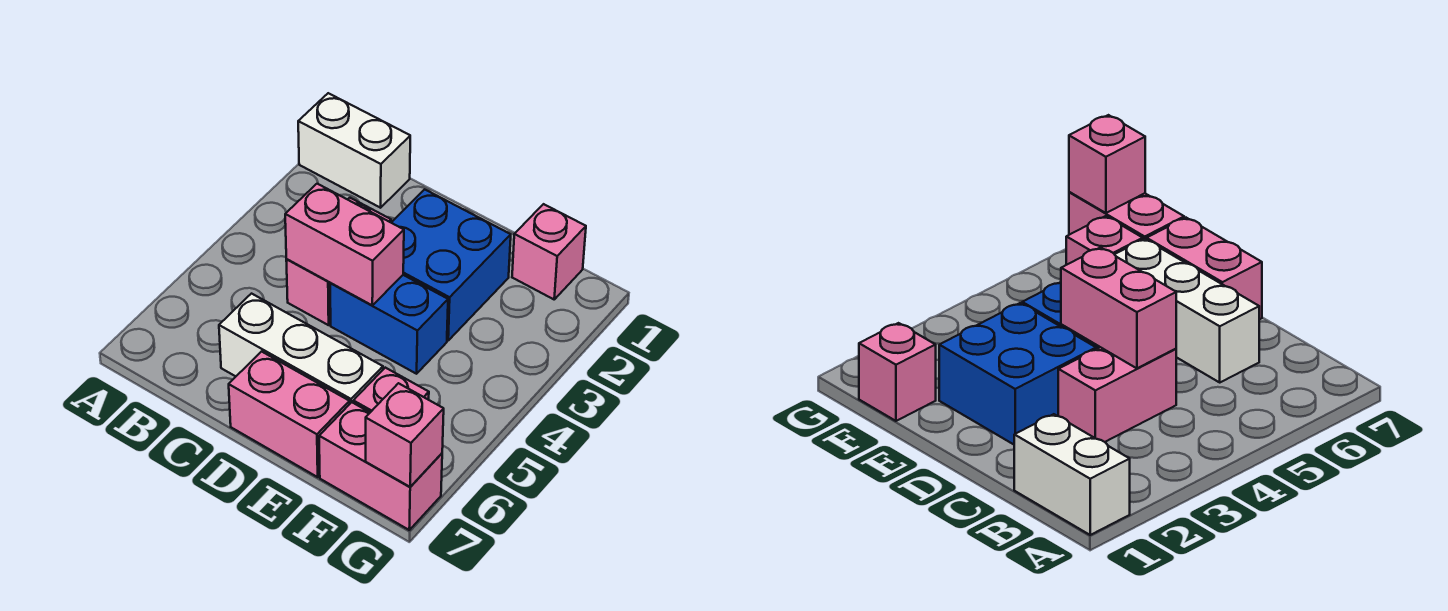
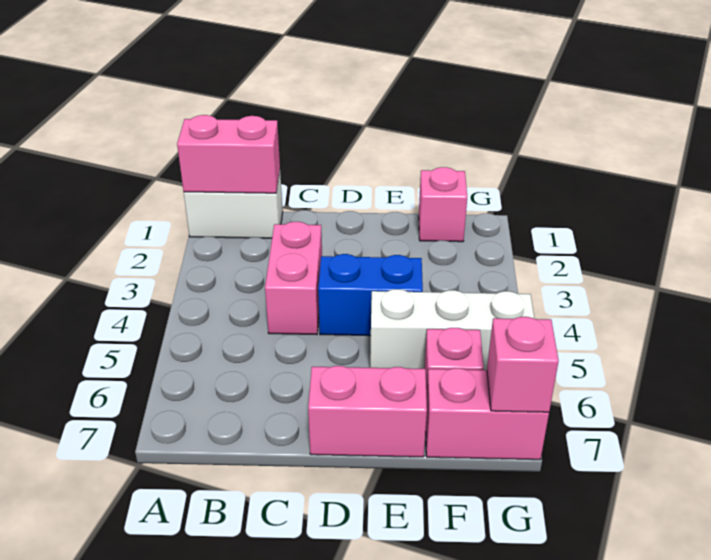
pink 1x2 brick [285,184,404,305] -> pink 1x2 brick moved to [177,115,280,193]
white 1x3 brick [219,294,383,403] -> white 1x3 brick moved to [370,289,534,370]
blue 2x2 brick [391,189,511,340] -> none

